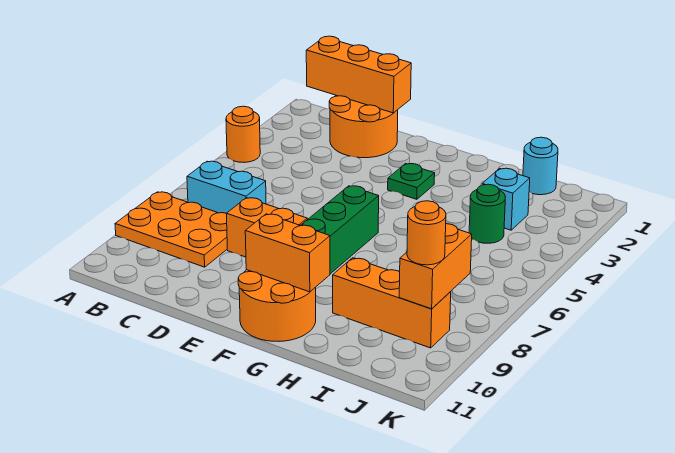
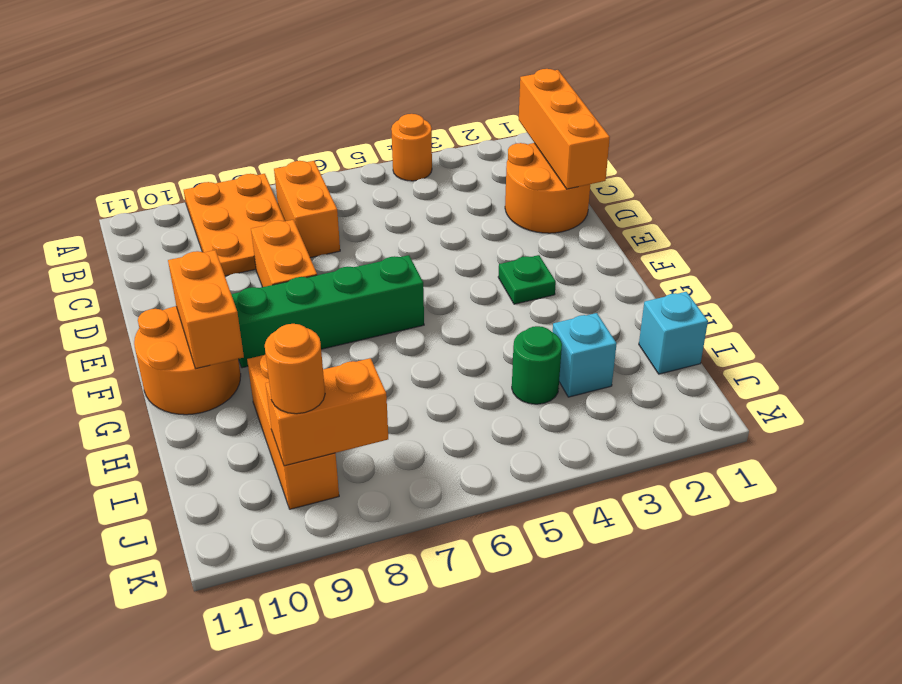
cyan 1x2 brick [187,161,266,213] -> orange 1x2 brick [274,161,340,258]
cyan 1x1 round brick [523,137,558,195] -> cyan 1x1 brick [639,292,708,374]

